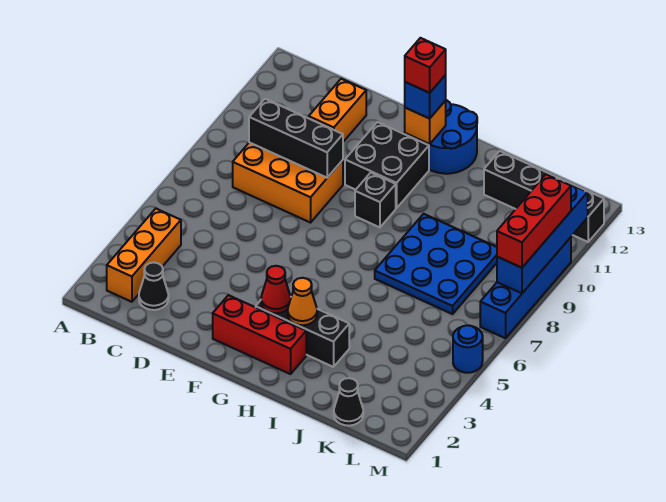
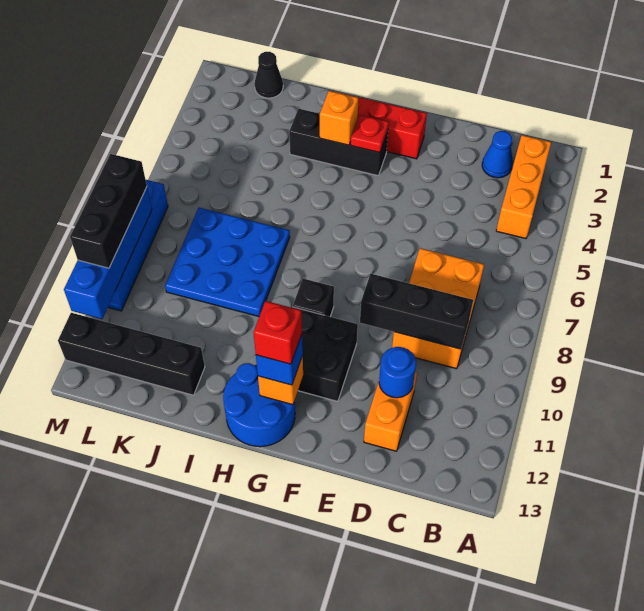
black 1x1 cone [139,263,169,310] -> blue 1x1 cone [482,131,513,178]
orange 2x3 brick [233,142,343,223] -> orange 2x3 brick turned to [392,248,484,369]
red 1x1 cone [261,266,291,313] -> red 1x1 plate [351,115,389,153]
orange 1x1 cone [288,278,317,325] -> orange 1x1 brick [320,91,358,145]
blue 1x1 round brick [453,325,483,373] -> blue 1x1 round brick moved to [379,347,416,398]
red 1x3 brick [497,174,571,268] -> black 1x3 brick [70,154,147,268]

